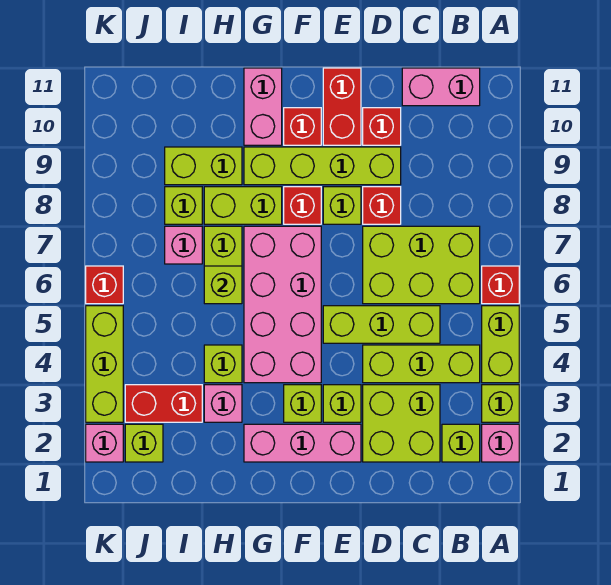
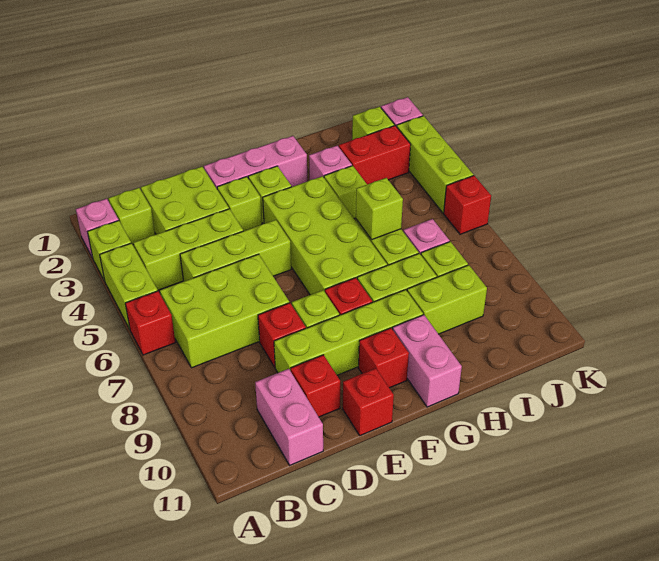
pink 1x2 brick [402,68,480,106] -> pink 1x2 brick turned to [255,369,323,465]
red 1x2 brick [323,68,361,145] -> red 1x1 brick [343,368,394,436]
pink 2x4 brick [244,226,321,383] -> lime 2x4 brick [263,176,387,295]

